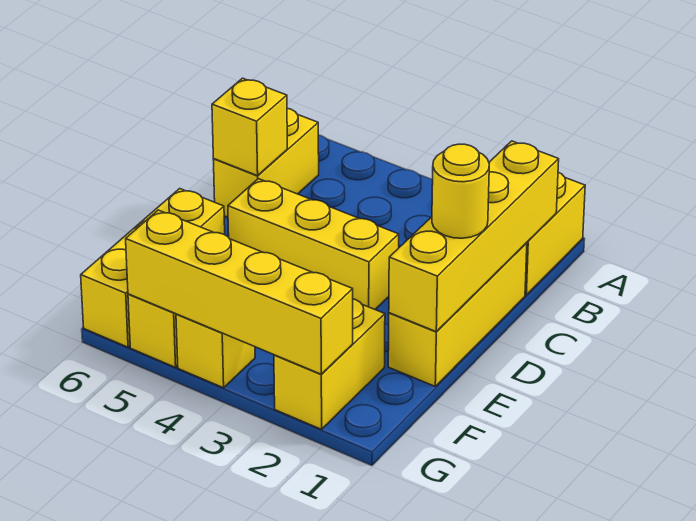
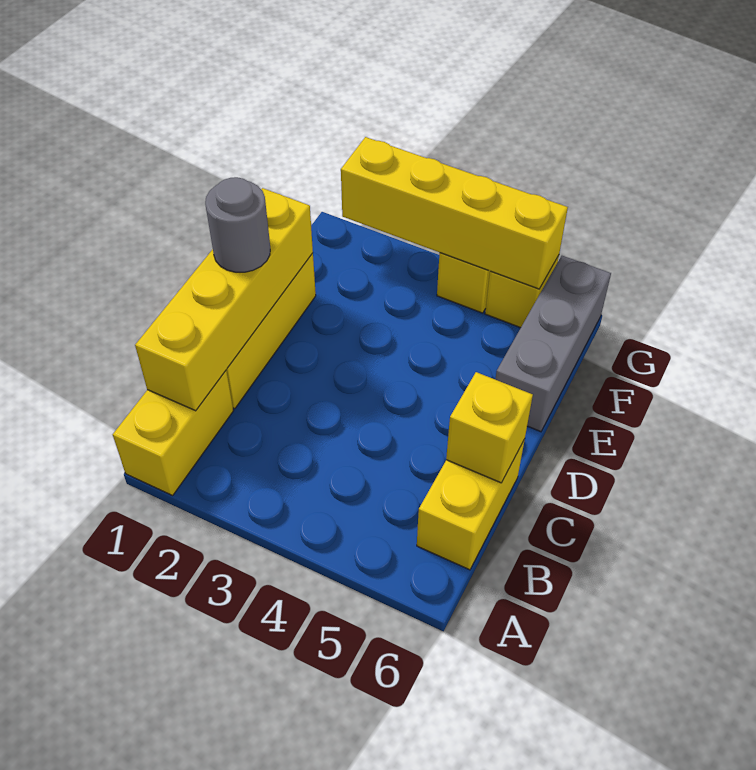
yellow 1x1 round brick [432,144,489,238] -> grey 1x1 round brick [205,177,270,272]
yellow 1x3 brick [228,179,399,309] -> none
yellow 1x3 brick [81,189,225,347] -> grey 1x3 brick [495,256,611,432]
yellow 1x2 brick [274,299,385,429] -> none

